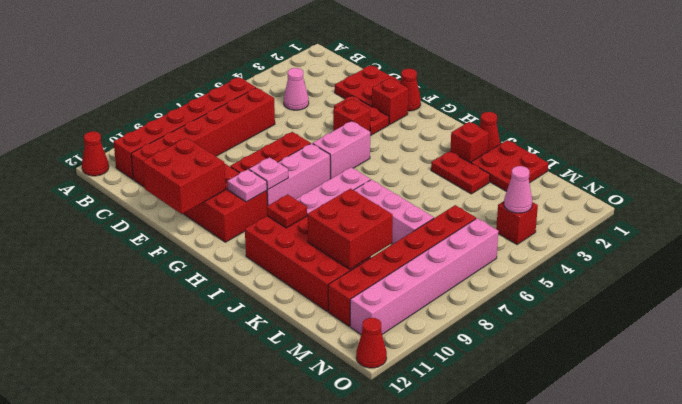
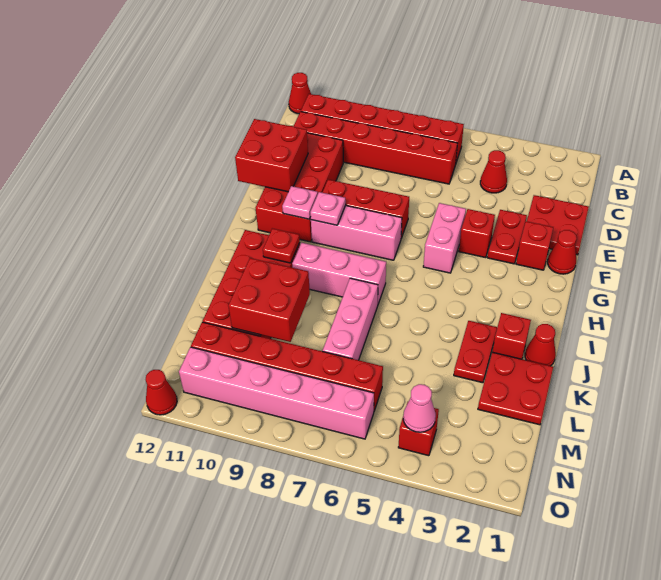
pink 1x1 cone [284,68,309,110] -> red 1x1 cone [480,150,507,193]
pink 1x2 brick [313,121,370,179] -> pink 1x2 brick turned to [423,203,466,273]

